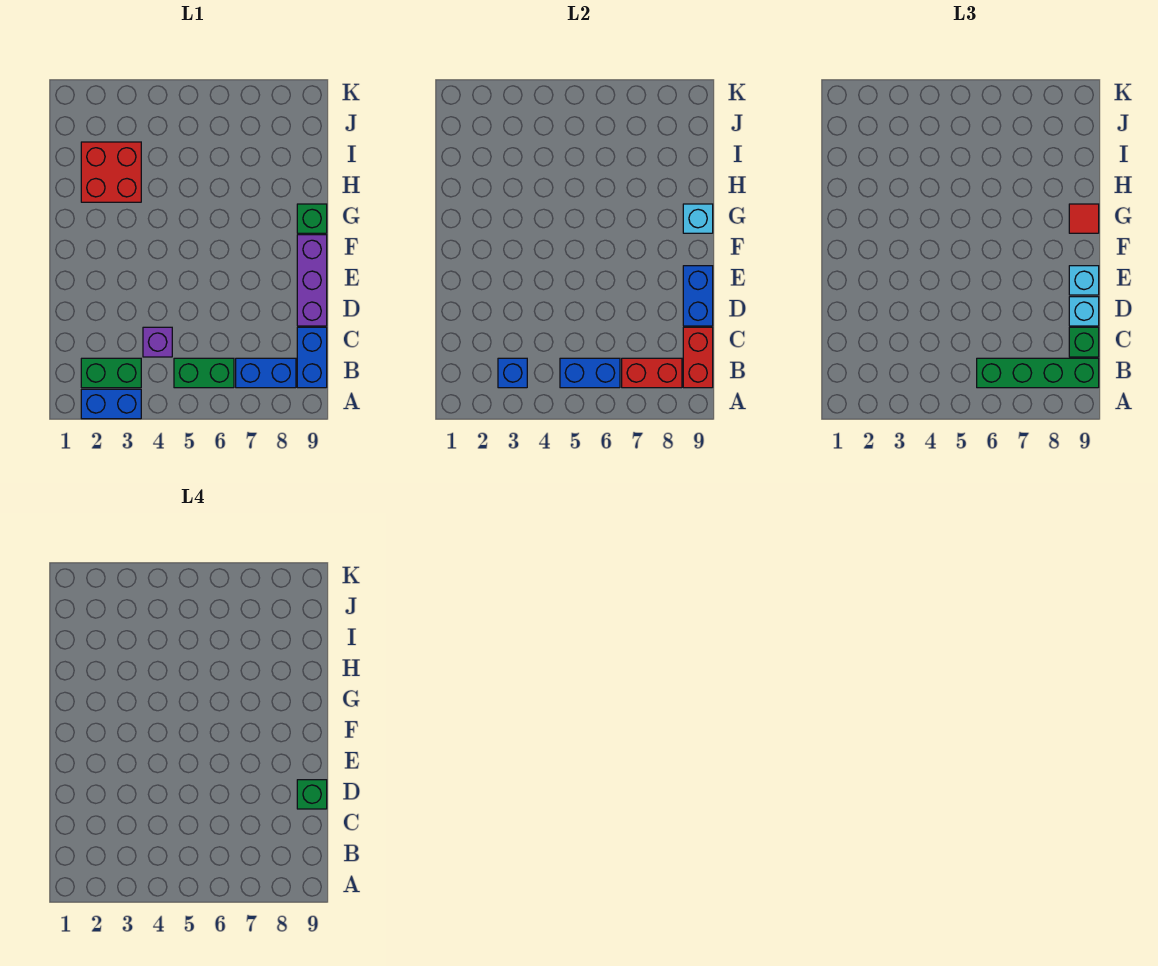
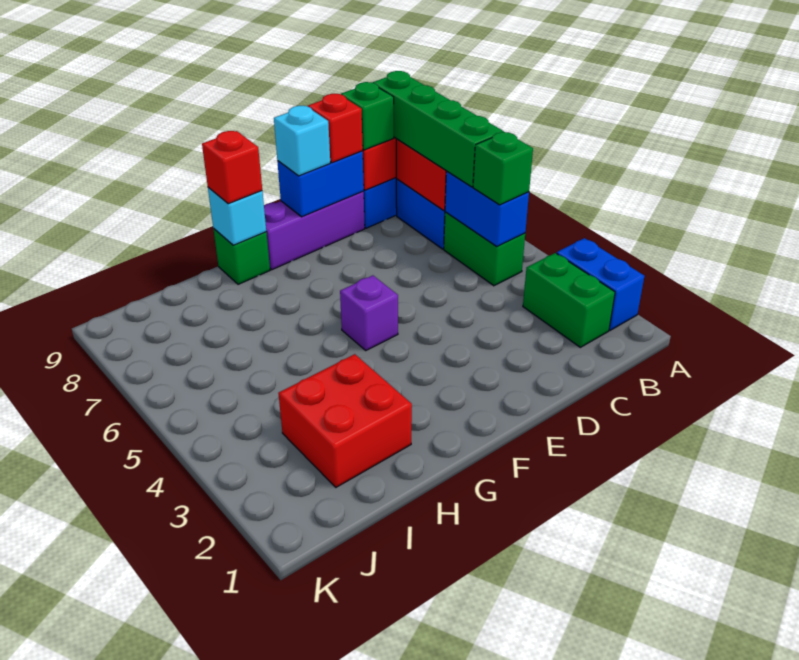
blue 1x1 brick [498,358,527,388] -> none
purple 1x1 brick [143,327,172,357] -> purple 1x1 brick moved to [340,275,398,350]
cyan 1x1 brick [1069,297,1099,326] -> red 1x1 brick [308,94,363,163]
green 1x1 brick [297,780,327,809] -> green 1x1 brick moved to [473,132,533,205]
red 1x1 tile [1069,204,1099,233] -> red 1x1 brick [202,131,262,204]

